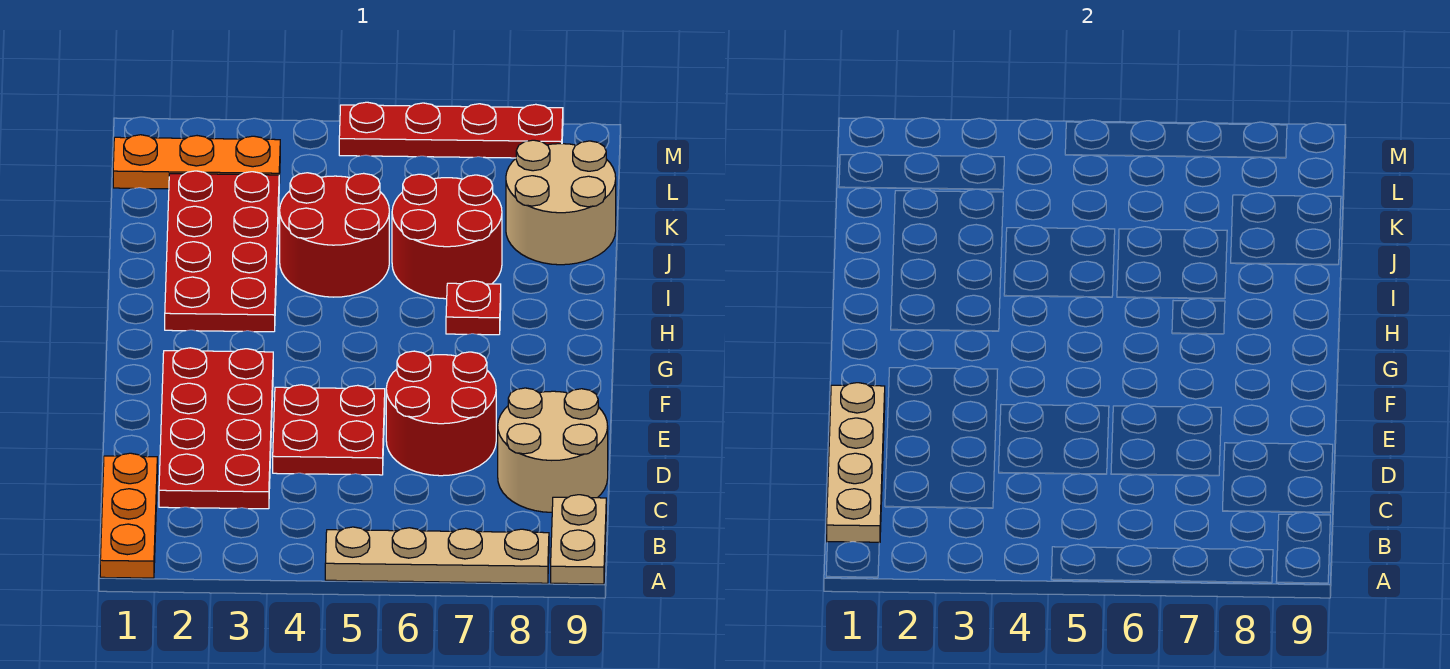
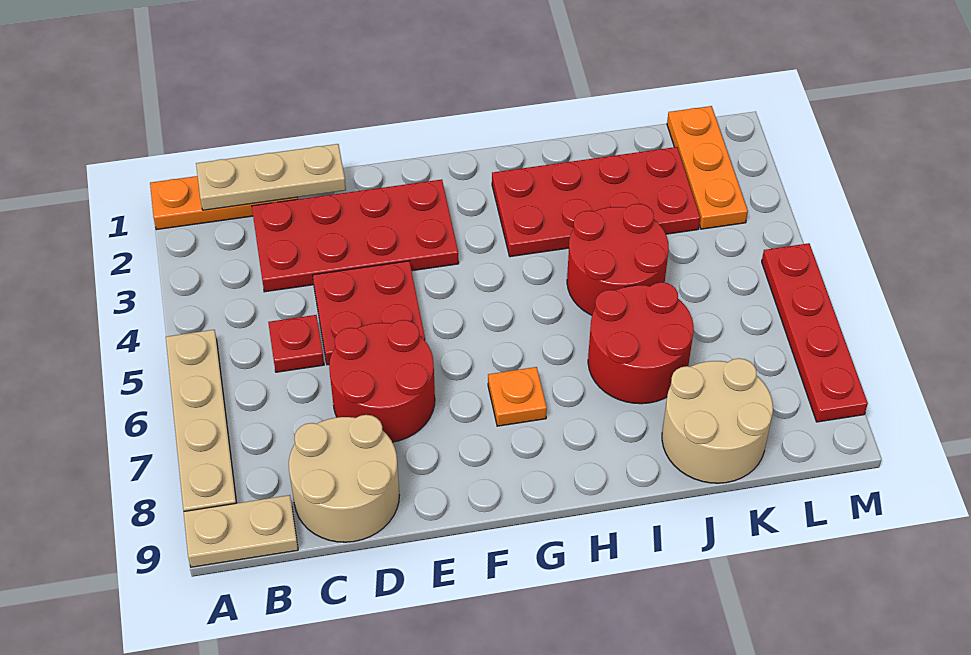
tan 1x4 plate [827,383,885,543] -> tan 1x3 plate [196,144,346,210]
none -> orange 1x1 plate [488,367,547,426]
red 1x1 plate [446,281,501,335] -> red 1x1 plate moved to [268,315,324,372]

